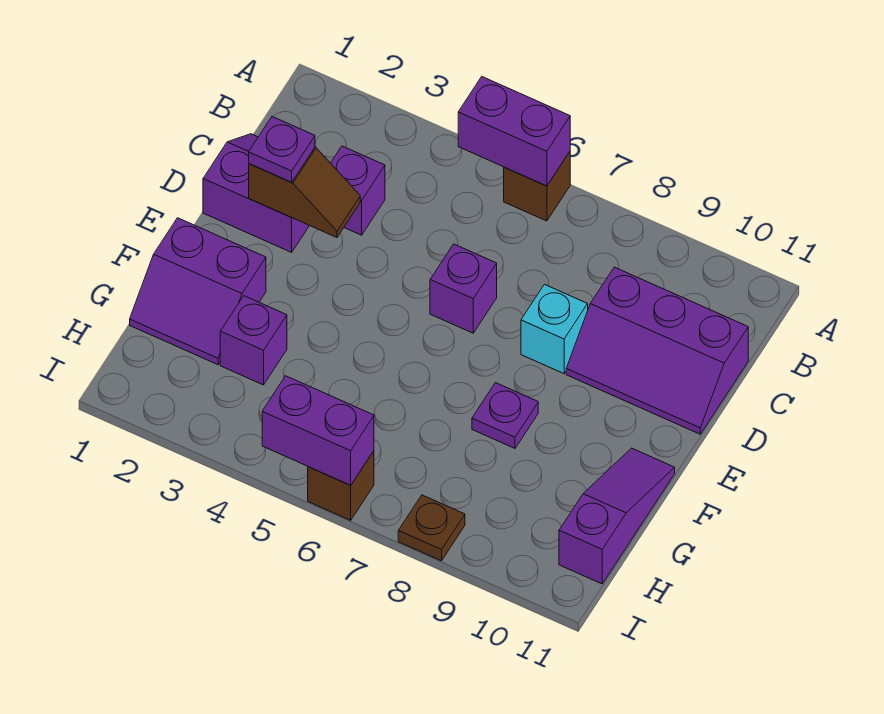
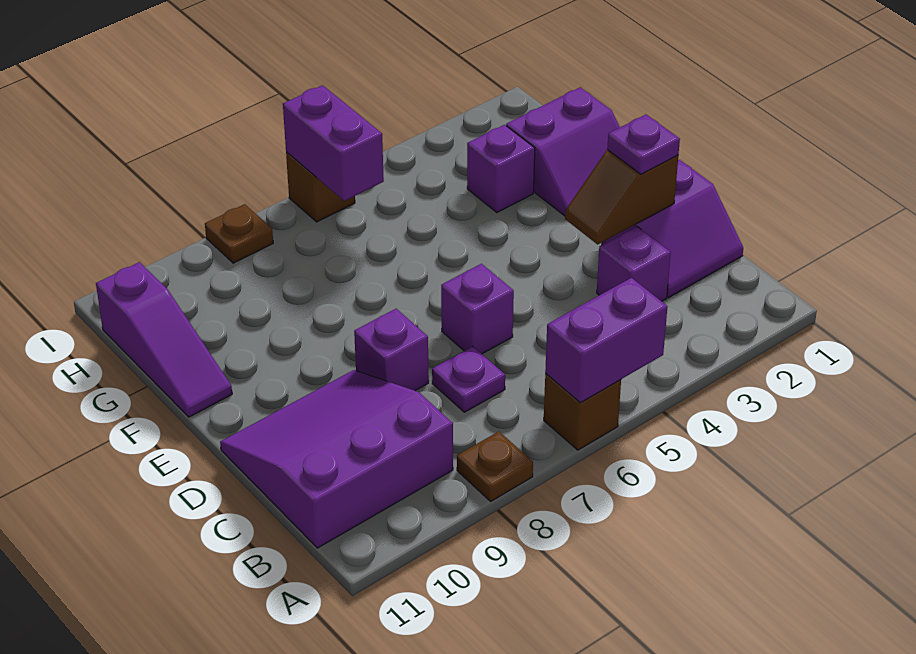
none -> brown 1x1 plate [457,432,533,501]
purple 2x3 slope [566,267,748,434] -> purple 3x3 slope [220,370,453,548]
cyan 1x1 brick [521,285,588,374] -> purple 1x1 brick [354,309,429,391]
purple 2x2 slope [130,218,266,365] -> purple 2x2 slope turned to [506,87,620,216]
purple 1x1 plate [472,383,538,448] -> purple 1x1 plate moved to [432,346,505,412]
purple 1x2 brick [262,376,374,485] -> purple 1x2 brick turned to [283,85,384,201]

